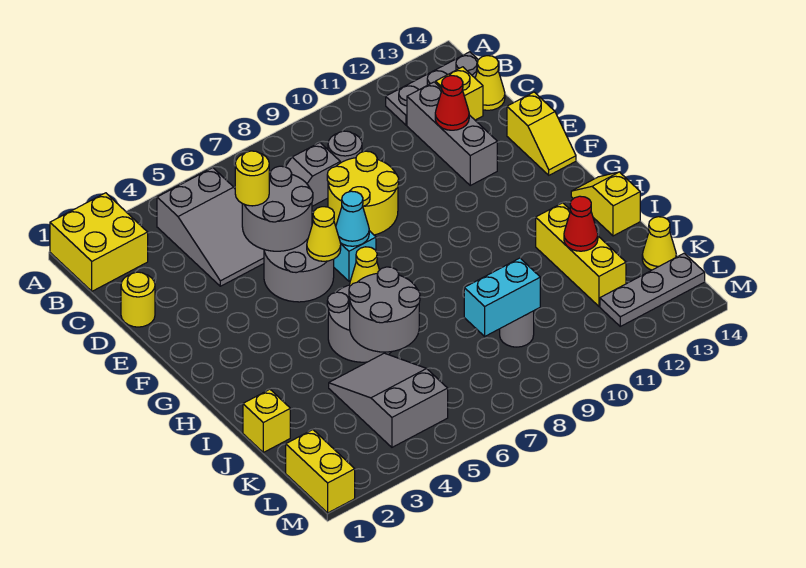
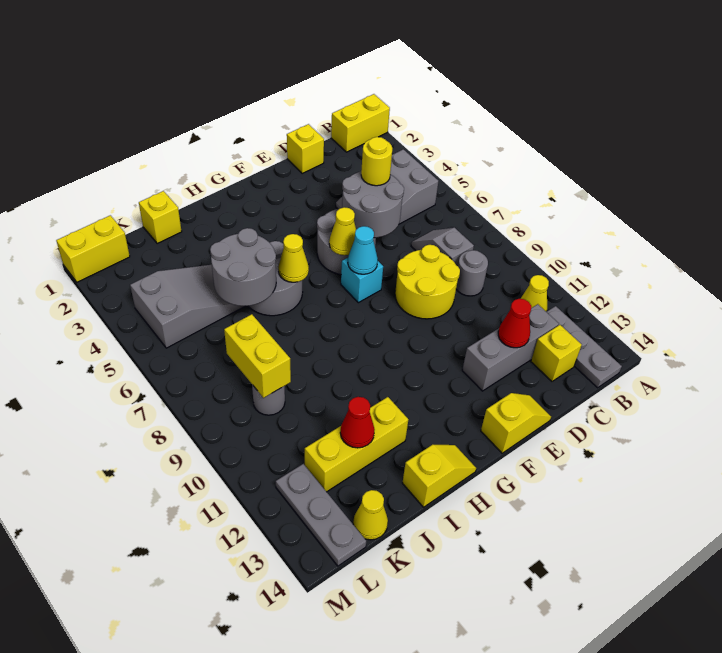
yellow 2x2 brick [50,193,148,291] -> yellow 1x2 brick [331,94,390,152]
yellow 1x1 cone [475,56,505,110] -> yellow 1x1 cone moved to [521,275,549,311]
yellow 1x1 round brick [121,272,155,327] -> yellow 1x1 brick [287,124,324,173]
yellow 1x2 slope [507,92,576,175] -> yellow 1x2 slope turned to [481,393,551,453]
cyan 1x2 brick [464,258,540,336] -> yellow 1x2 brick [224,314,291,398]

